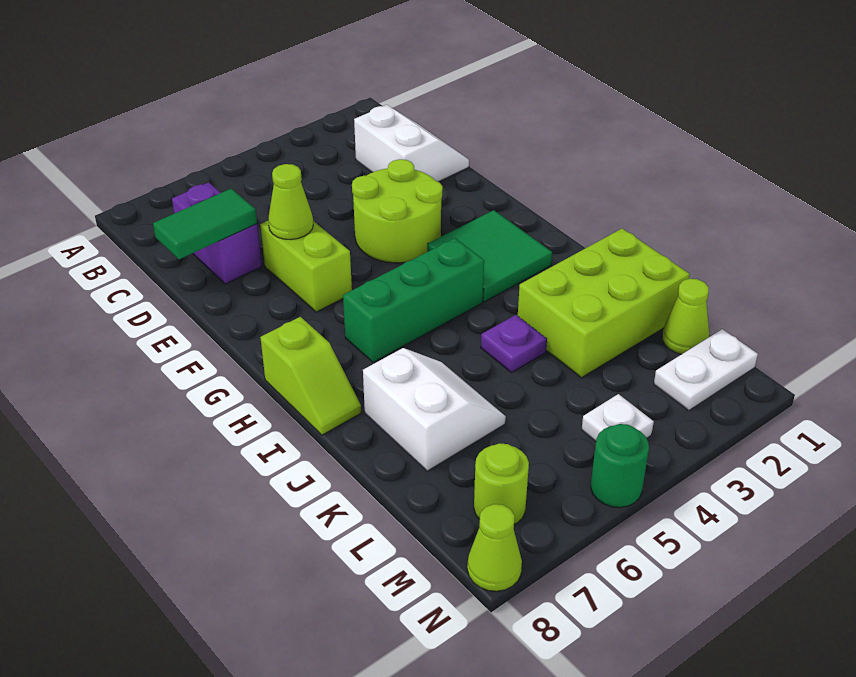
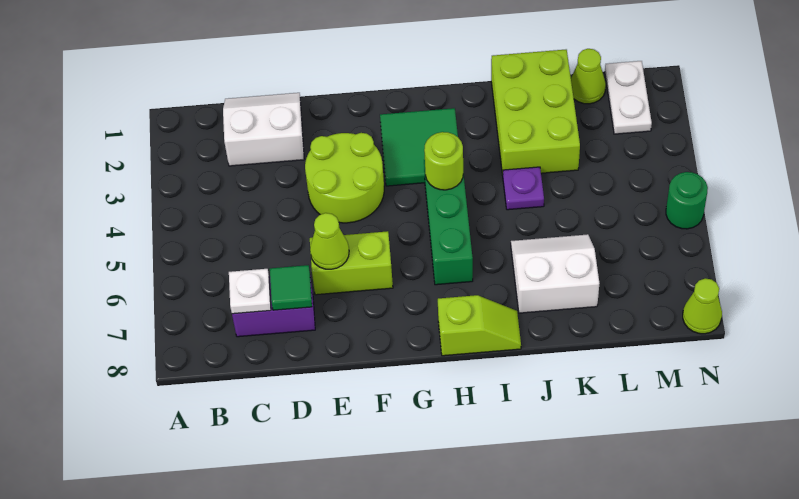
green 1x2 tile [153,189,257,259] -> green 1x1 tile [270,265,312,310]
white 1x1 plate [582,394,654,441] -> white 1x1 plate moved to [229,269,271,314]
lime 1x1 round brick [474,443,529,524] -> lime 1x1 round brick moved to [424,132,463,190]

